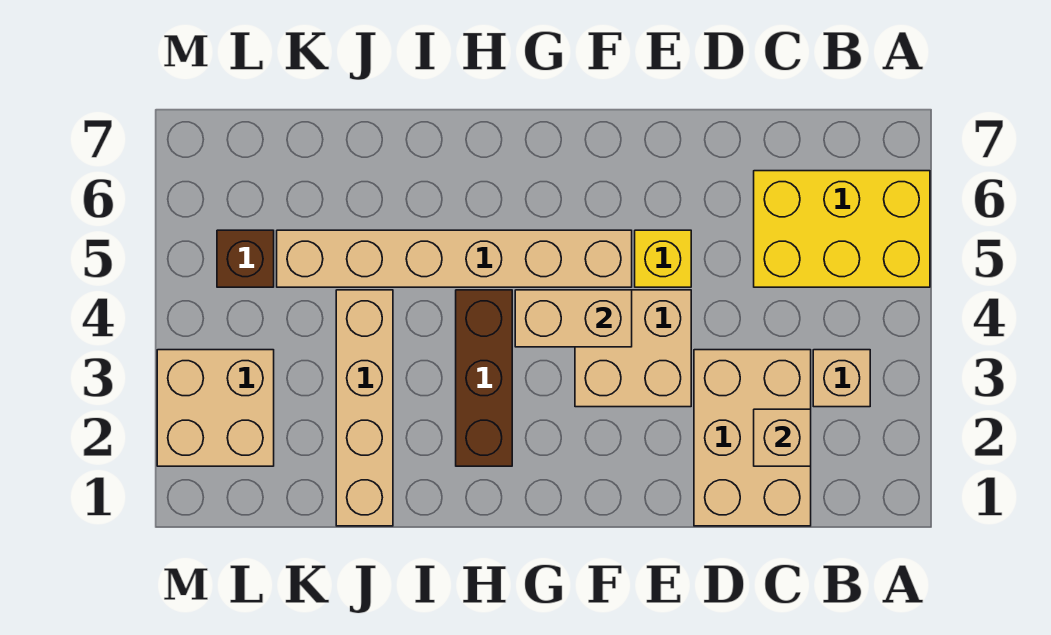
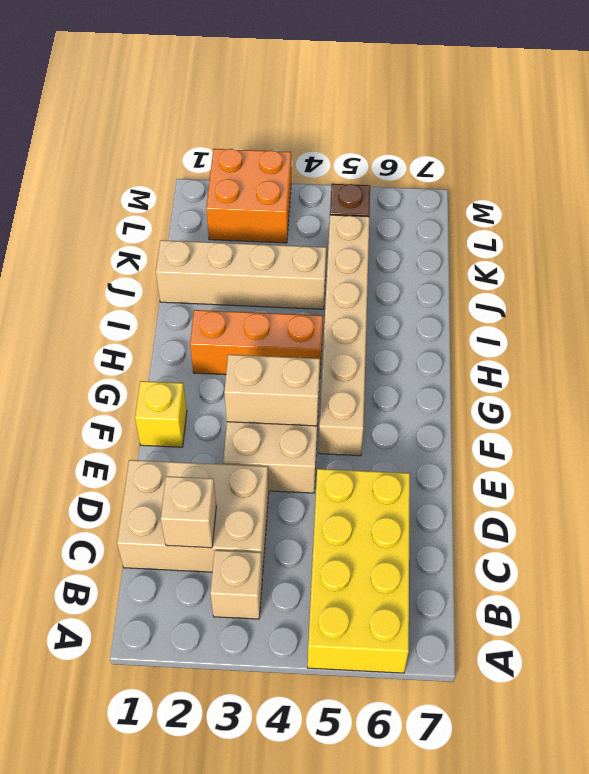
yellow 2x3 brick [754,171,930,287] -> yellow 2x4 brick [308,469,410,673]
yellow 1x1 brick [635,230,691,287] -> yellow 1x1 brick moved to [135,381,187,447]
tan 1x2 brick [515,290,632,347] -> tan 1x2 brick turned to [224,355,320,426]
brown 1x3 brick [456,290,512,466] -> orange 1x3 brick [190,310,323,379]
tan 2x2 brick [157,350,274,466] -> orange 2x2 brick [206,149,291,243]

